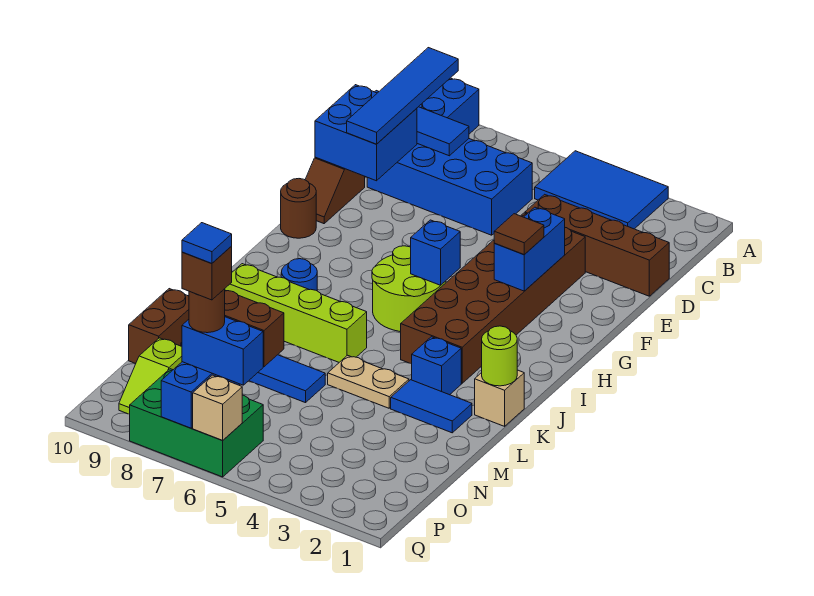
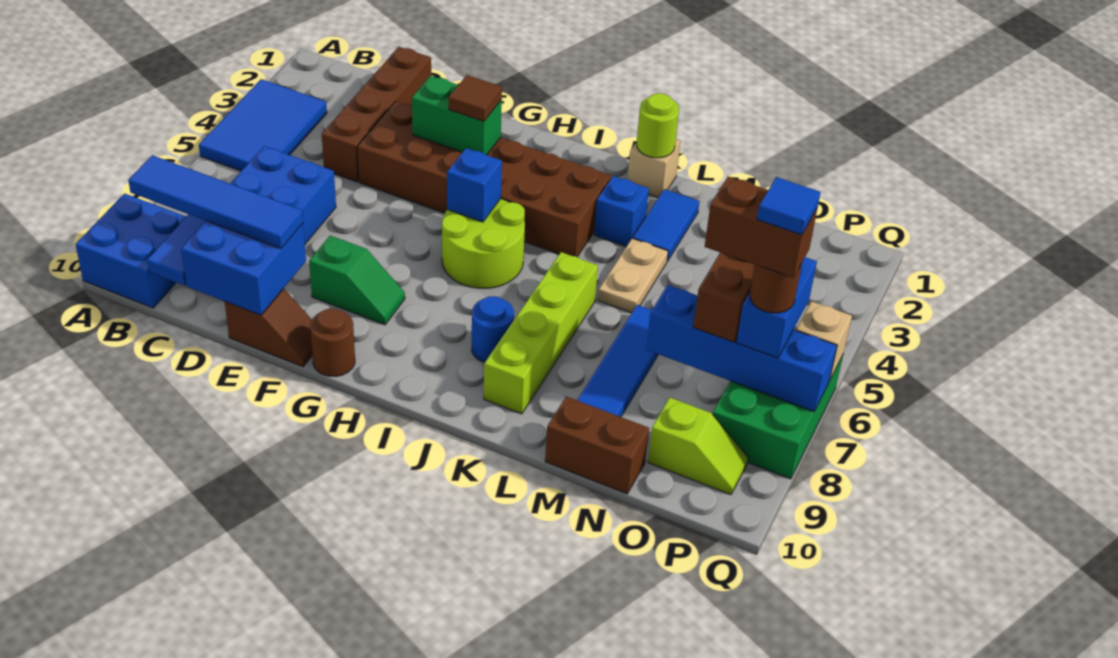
blue 1x2 brick [494,207,565,291] -> green 1x2 brick [412,76,502,155]
none -> green 1x2 slope [309,236,405,325]
brown 1x1 brick [182,247,232,300] -> brown 1x2 brick [705,177,818,278]

